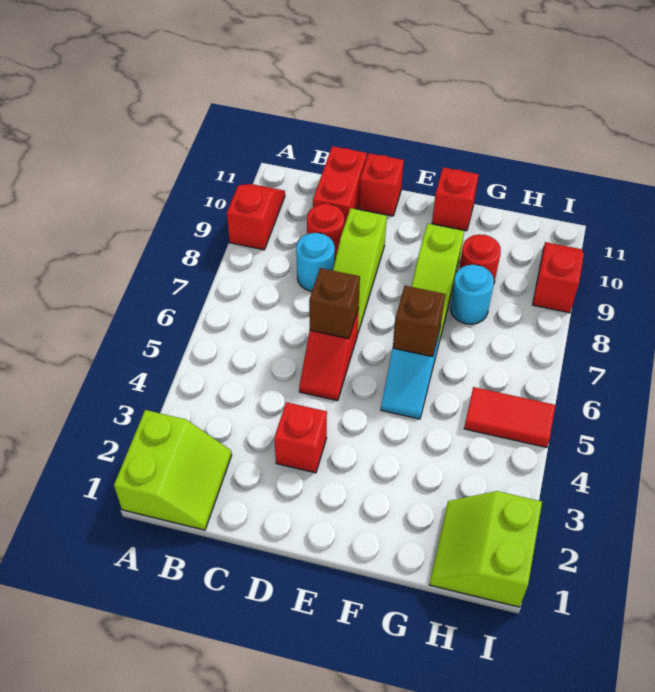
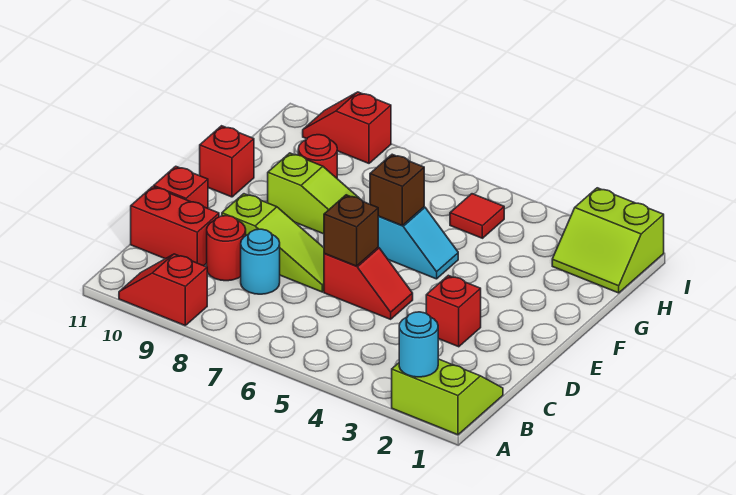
cyan 1x1 round brick [450,265,494,324] -> cyan 1x1 round brick moved to [399,312,438,377]
red 1x2 tile [464,387,556,447] -> red 1x1 tile [450,194,504,238]

